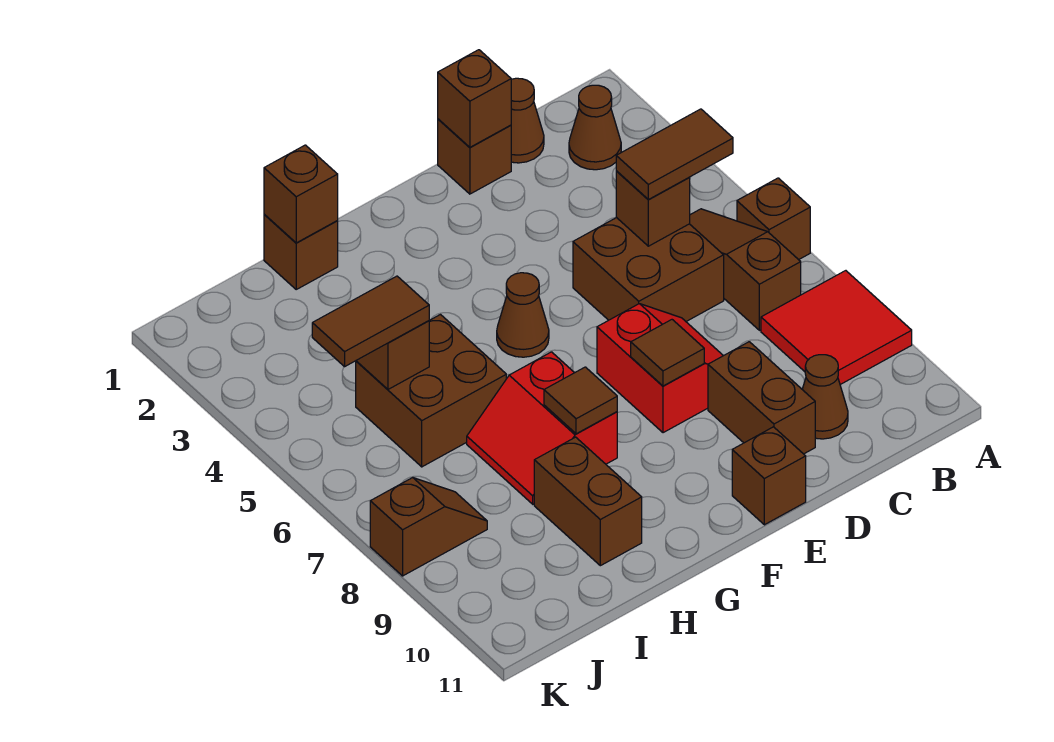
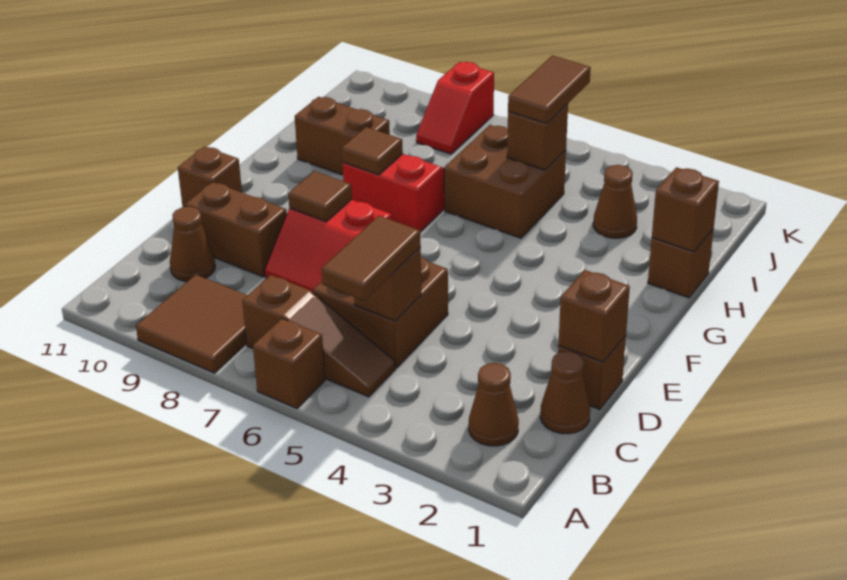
red 2x2 tile [761,271,912,385] -> brown 2x2 tile [136,275,247,373]
brown 1x1 cone [497,273,549,357] -> brown 1x1 cone moved to [593,165,637,238]
brown 1x2 slope [370,478,487,576] -> red 1x2 slope [416,62,494,154]

